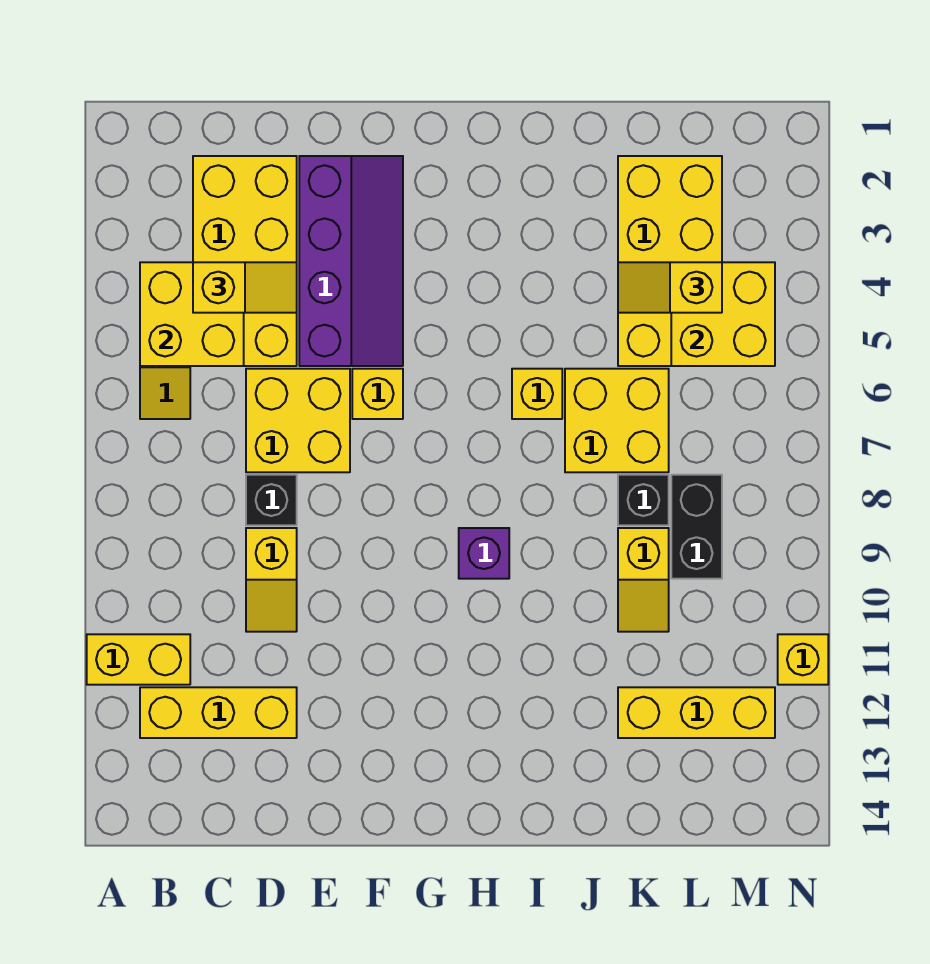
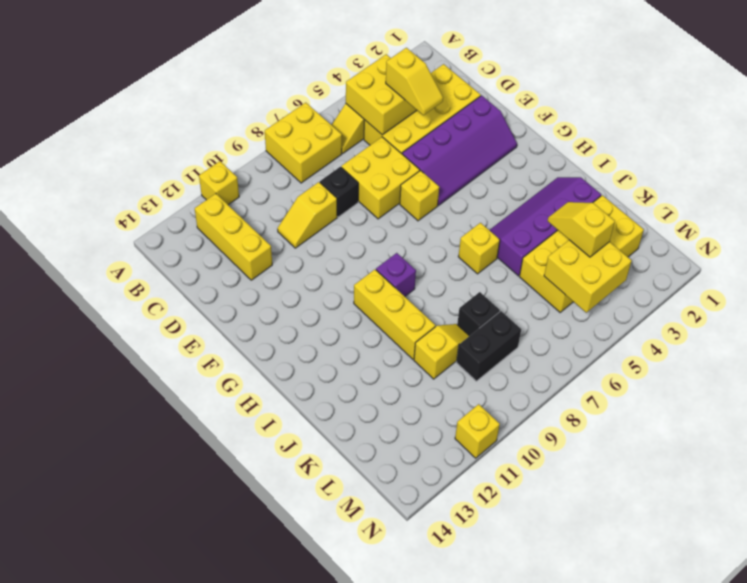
yellow 1x2 brick [87,634,190,685] -> yellow 1x1 brick [199,161,239,205]
none -> purple 2x4 slope [490,177,601,276]
yellow 2x2 brick [565,369,669,472] -> yellow 2x2 brick moved to [265,103,342,183]
yellow 1x2 slope [618,528,669,632] -> yellow 1x2 slope turned to [414,324,469,379]
yellow 1x3 brick [618,687,775,738] -> yellow 1x3 brick moved to [354,270,435,359]

